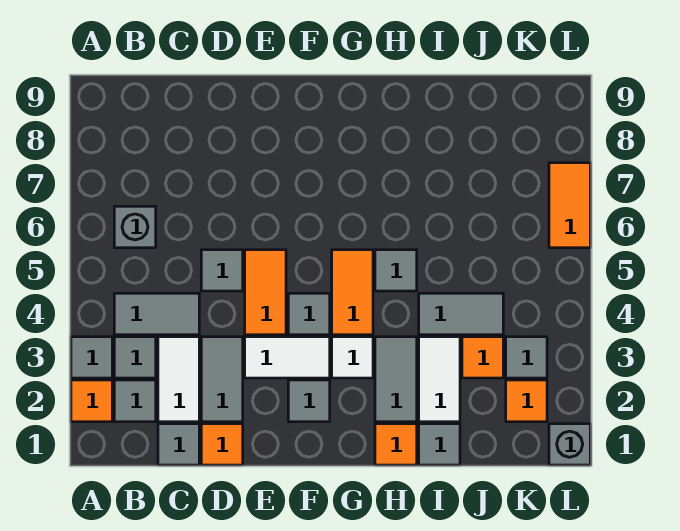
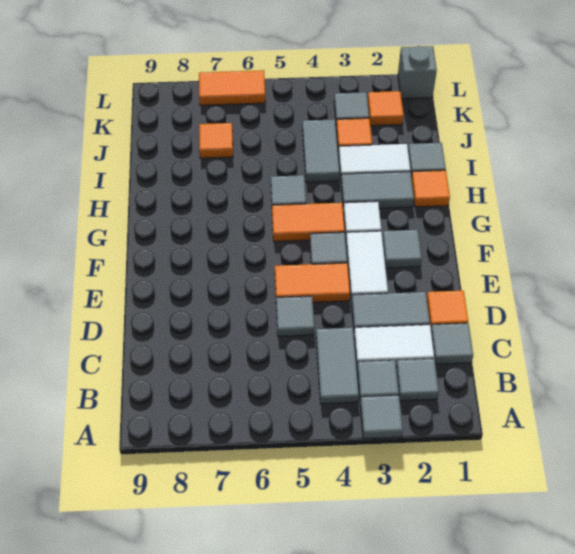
orange 1x1 tile [71,380,112,422] -> orange 1x1 tile moved to [199,123,233,158]
grey 1x1 brick [114,206,156,248] -> none

